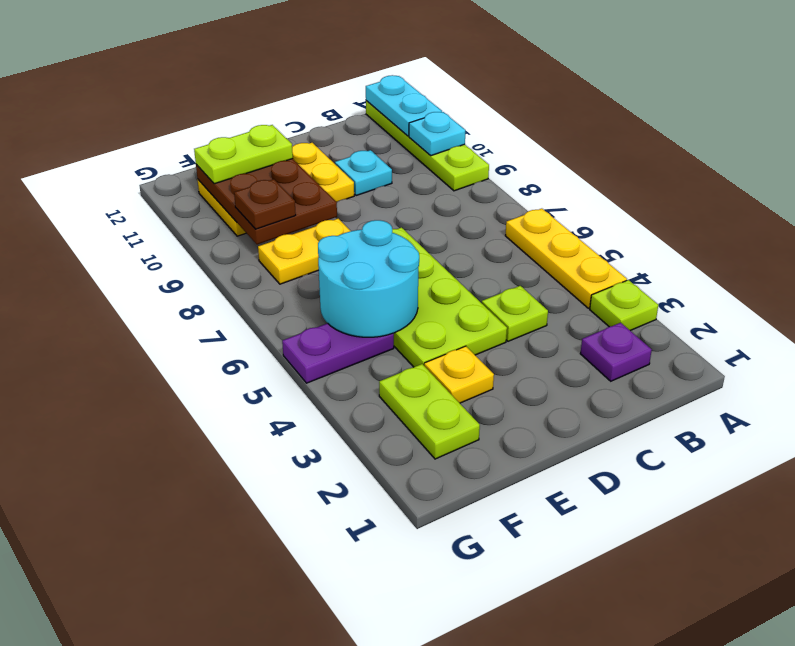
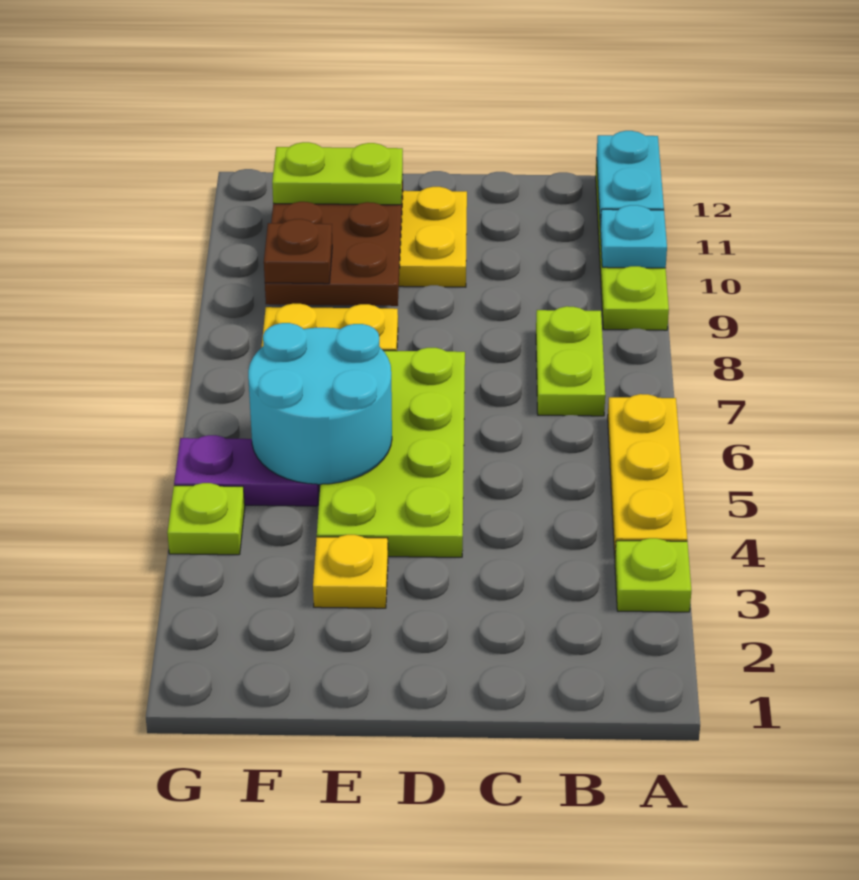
purple 1x1 plate [580,323,652,381] -> none
lime 1x1 plate [482,286,548,341] -> lime 1x1 plate moved to [167,483,245,555]
cyan 1x1 plate [335,150,392,196] -> none
lime 1x2 plate [379,364,480,459] -> lime 1x2 plate moved to [536,306,605,416]

